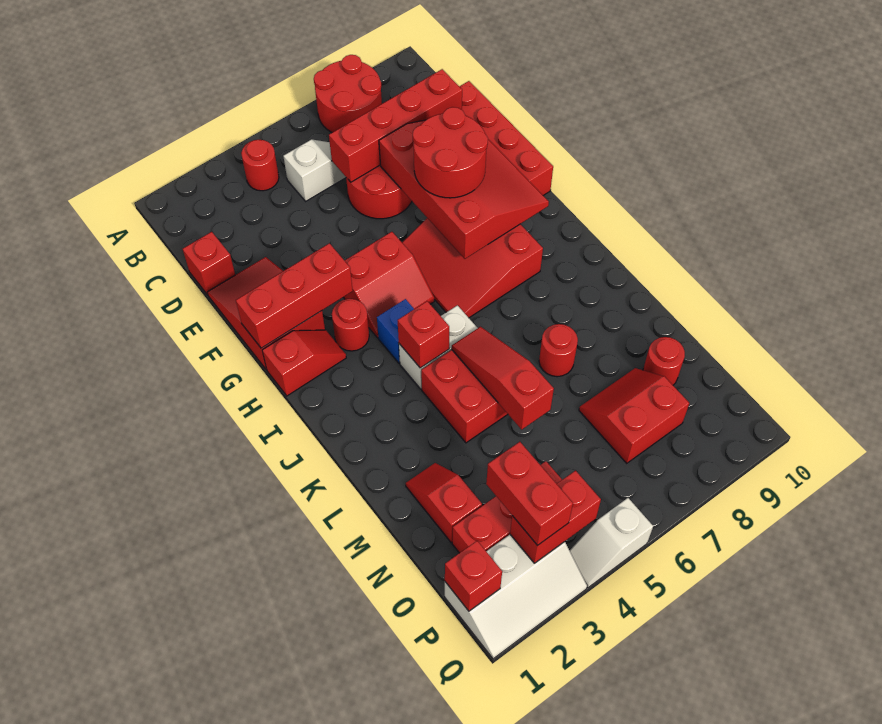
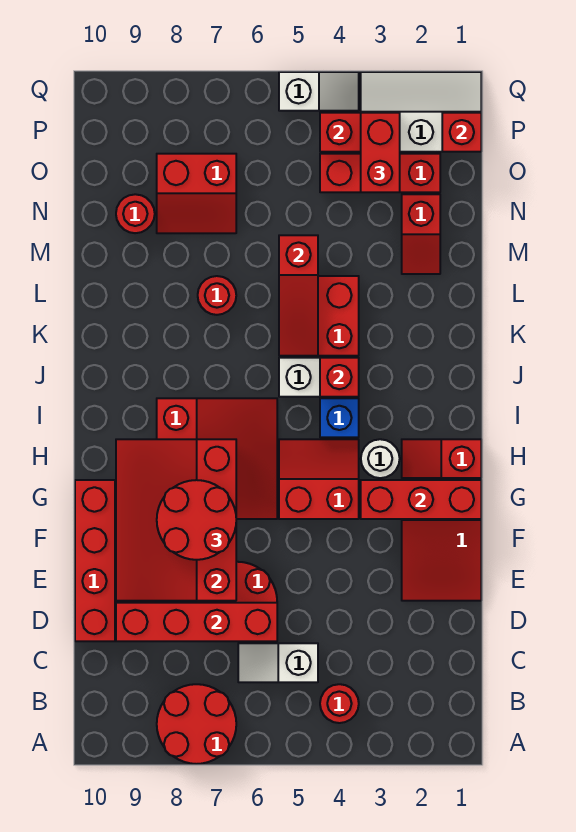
red 1x1 brick [183,232,235,295] -> none
red 1x1 round brick [332,299,369,351] -> white 1x1 round brick [361,439,400,478]

